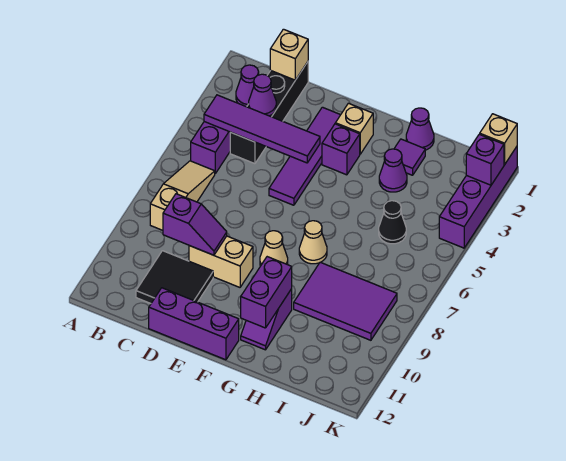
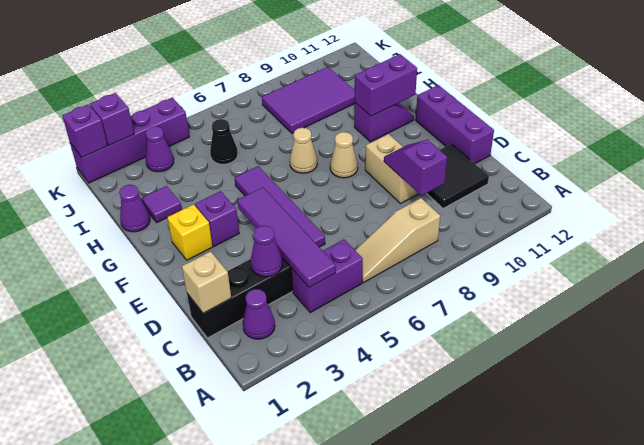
purple 1x4 tile [269,107,340,205] -> purple 1x4 tile turned to [235,166,325,247]
tan 1x1 brick [335,103,373,154] -> yellow 1x1 brick [167,204,213,260]
purple 1x1 cone [379,149,407,192] -> purple 1x1 cone moved to [146,126,174,172]
purple 2x3 tile [294,262,397,340] -> purple 2x3 tile turned to [262,67,355,133]
tan 1x1 brick [480,114,517,165] -> purple 1x1 brick [62,104,108,158]

